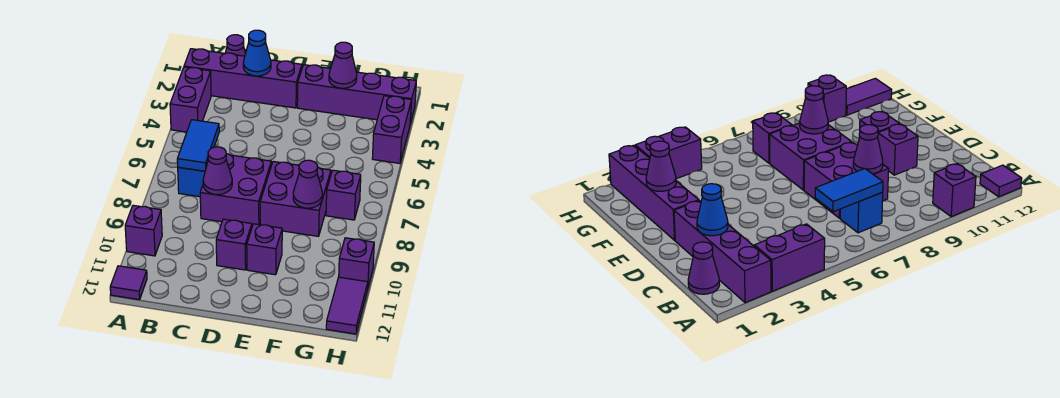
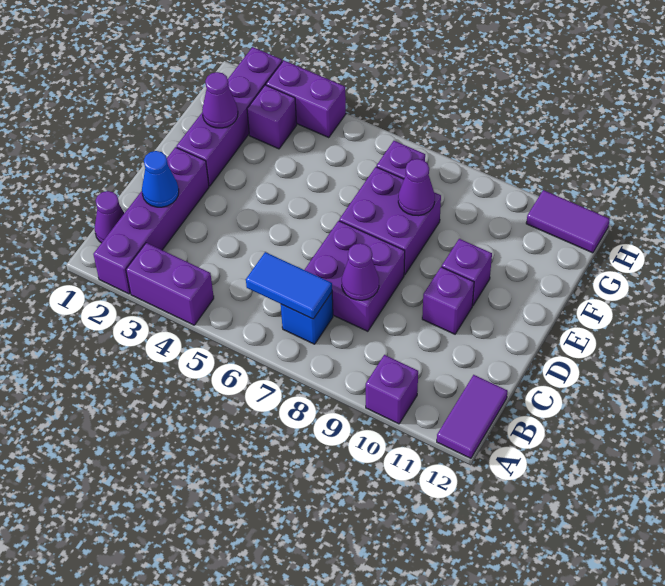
purple 1x1 tile [110,266,147,300] -> purple 1x2 tile [437,375,508,458]
purple 1x1 brick [339,238,374,286] -> purple 1x1 brick moved to [247,85,297,149]

